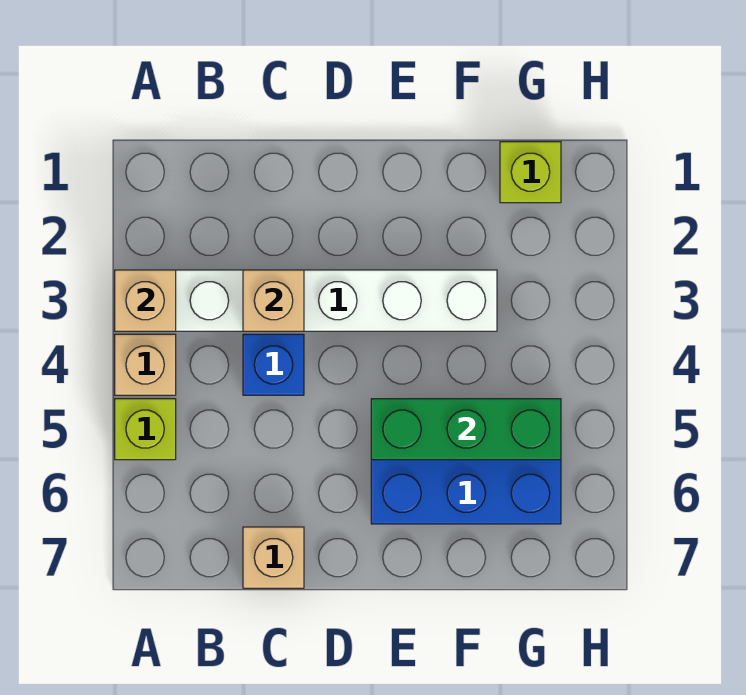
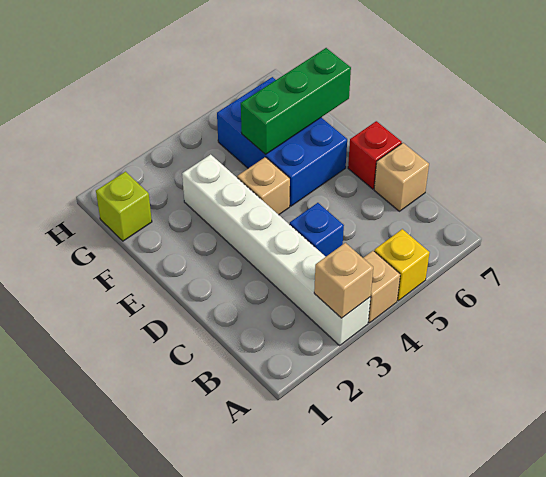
lime 1x1 brick [115,399,176,460] -> yellow 1x1 brick [374,229,430,301]
tan 1x1 brick [243,270,304,331] -> tan 1x1 brick moved to [237,157,290,215]
none -> red 1x1 brick [348,121,402,189]
green 1x3 brick [371,399,561,460] -> green 1x3 brick turned to [241,48,351,154]

